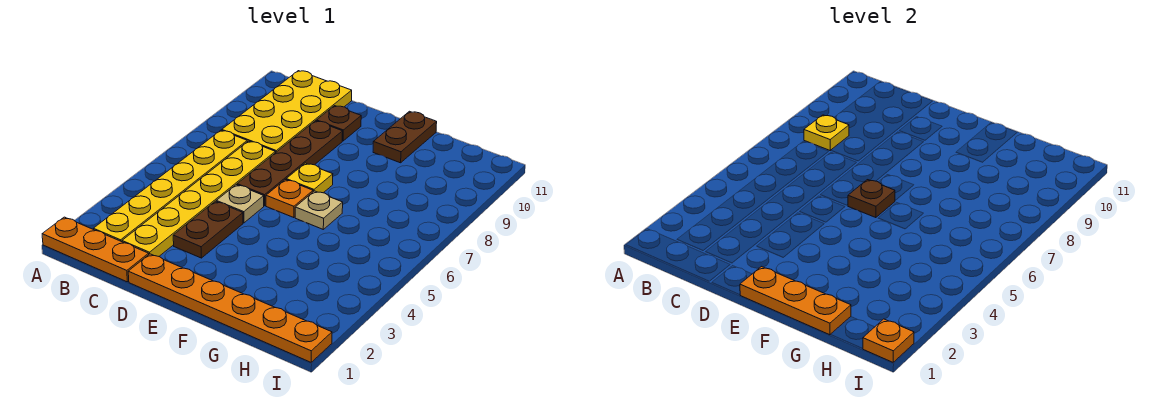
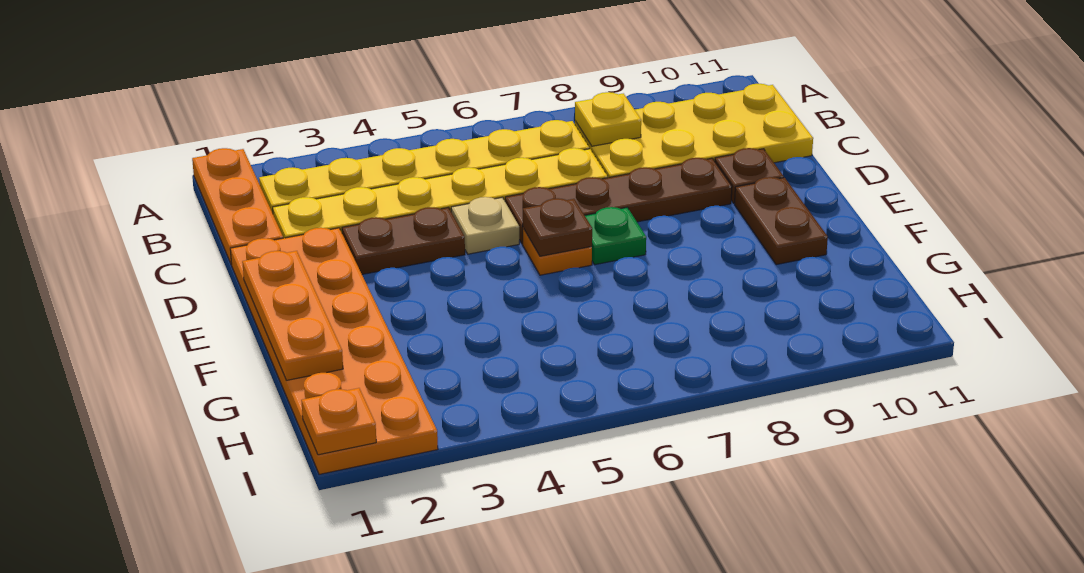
orange 1x6 plate [128,254,332,362] -> orange 2x6 plate [230,228,438,474]
yellow 1x1 plate [286,163,333,193] -> green 1x1 plate [585,207,646,265]
tan 1x1 plate [295,191,343,229] -> none
brown 1x2 plate [373,111,437,163] -> brown 1x2 plate turned to [735,177,828,265]

